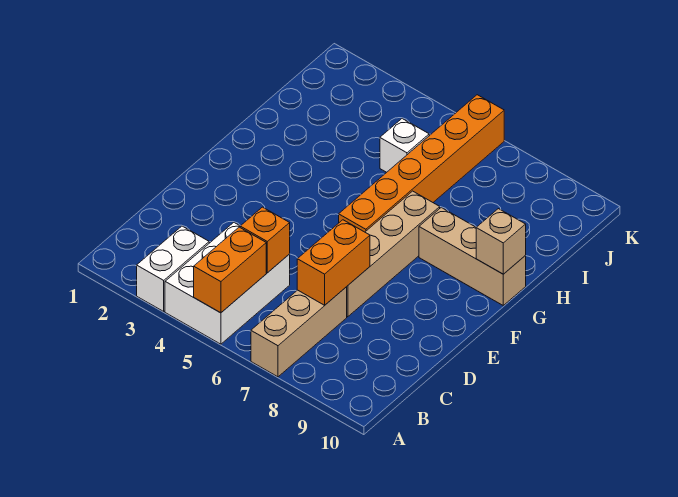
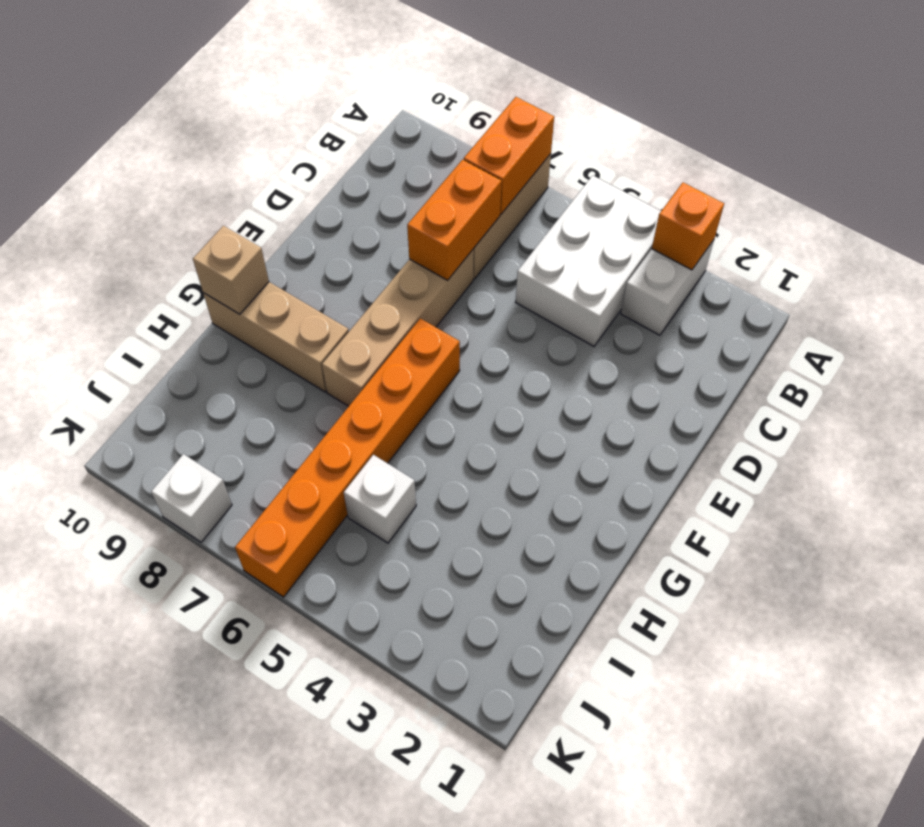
orange 1x2 brick [194,227,266,313] -> orange 1x2 brick moved to [464,97,554,214]
orange 1x1 brick [240,207,290,273] -> orange 1x1 brick moved to [652,183,724,270]
none -> white 1x1 brick [151,454,232,542]

